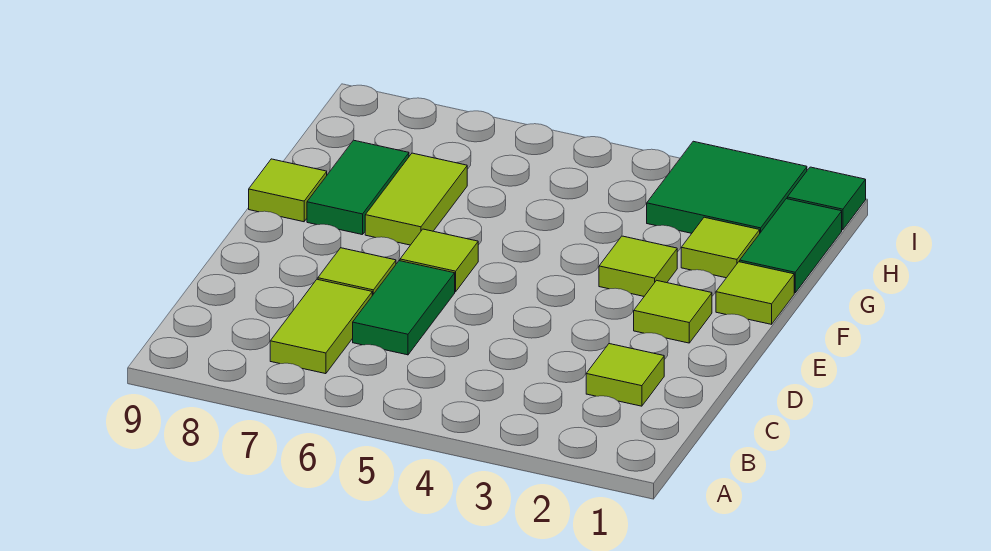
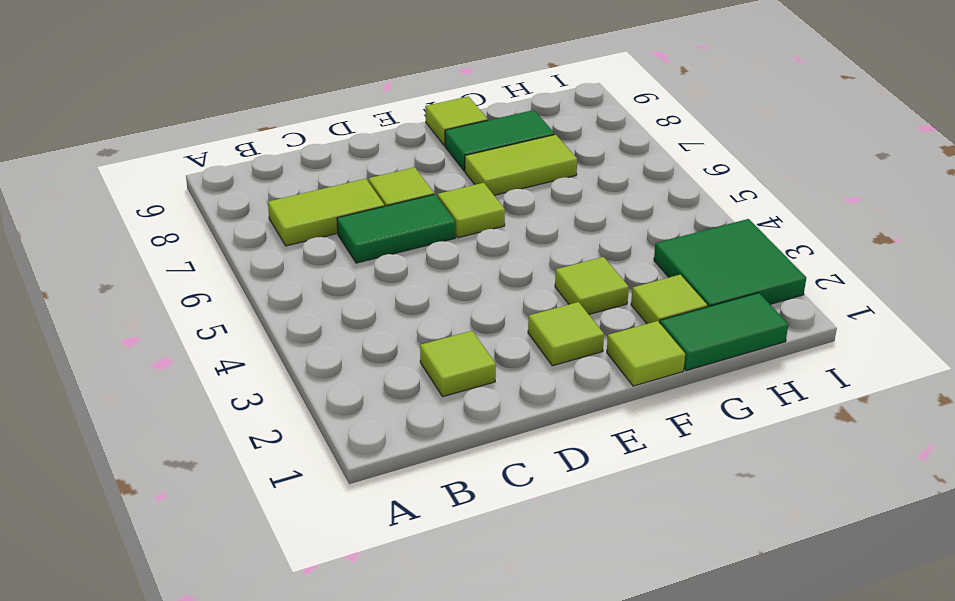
green 1x1 tile [787,167,866,230] -> none

